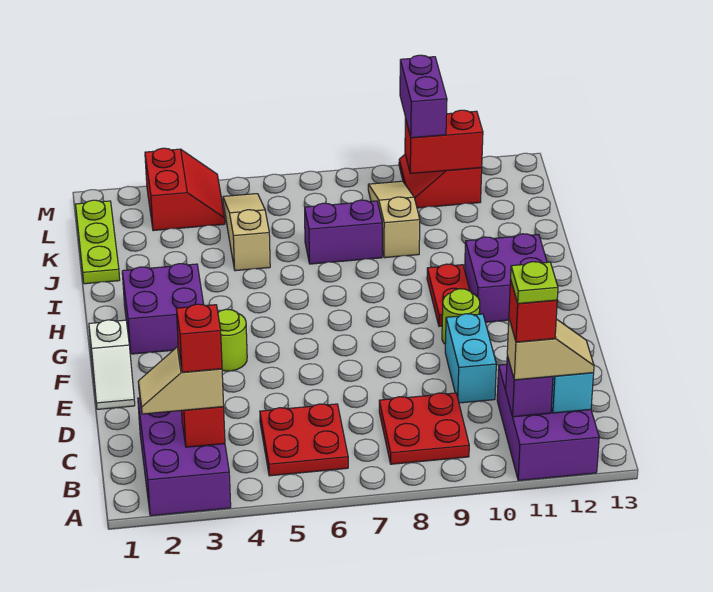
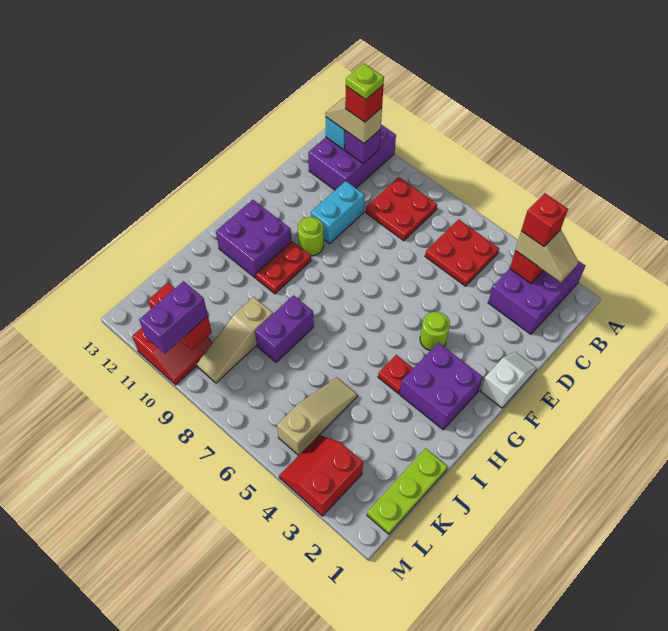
none -> red 1x1 plate [378,355,413,394]
tan 1x3 slope [223,194,270,271] -> tan 1x3 slope turned to [277,378,357,456]
purple 1x2 brick [305,200,382,264] -> purple 1x2 brick turned to [255,295,314,362]

